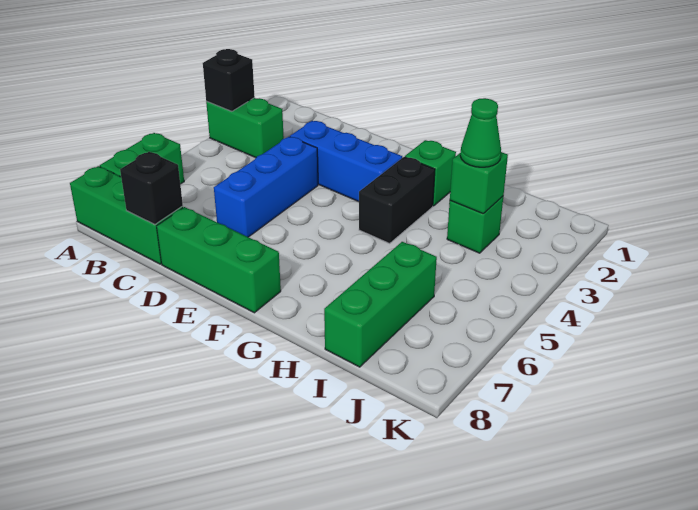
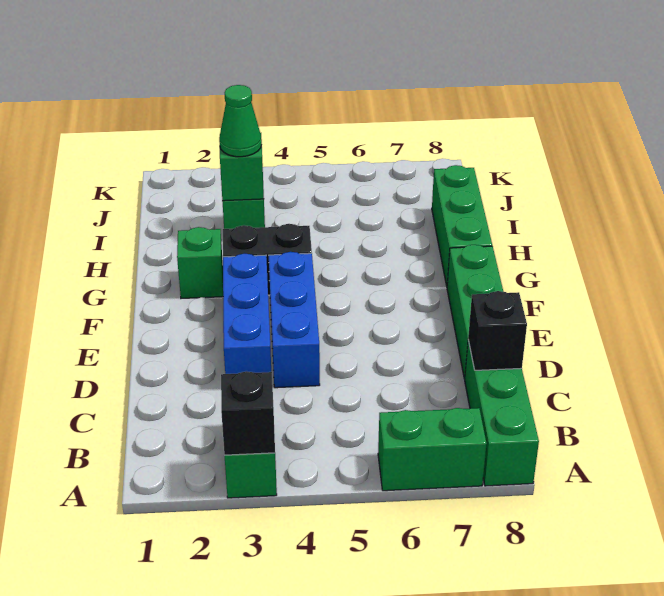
blue 1x3 brick [214,137,318,237] -> blue 1x3 brick turned to [269,252,320,388]
green 1x3 brick [324,242,437,367] -> green 1x3 brick turned to [432,165,492,286]

